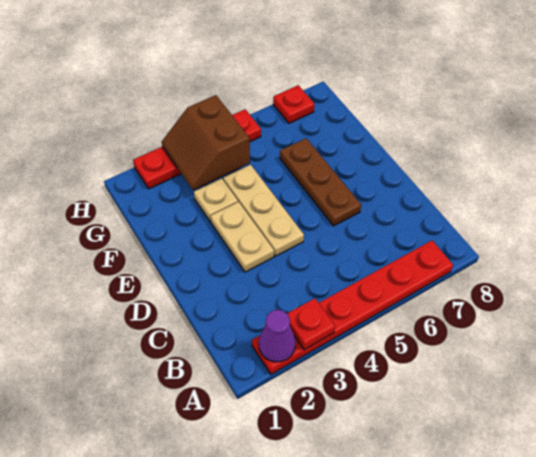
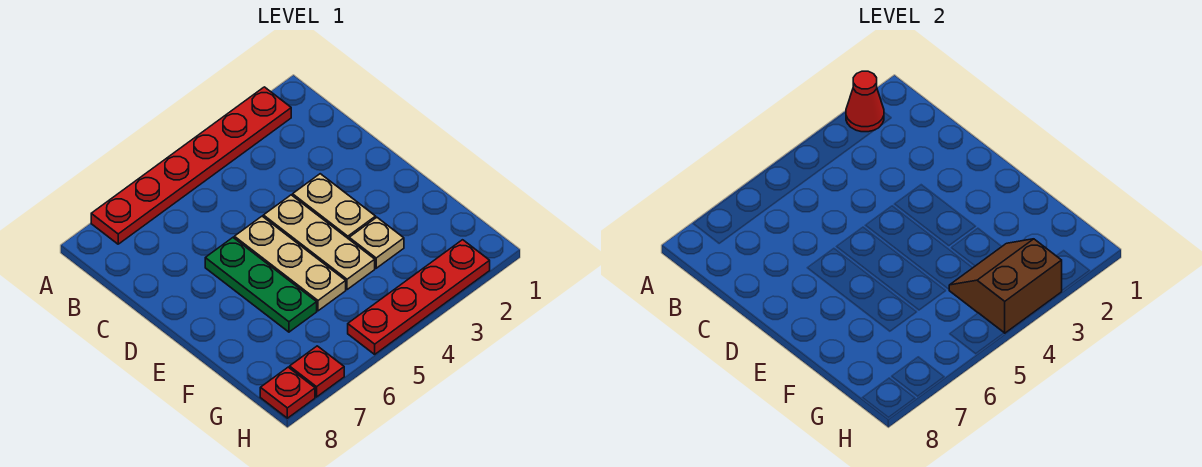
purple 1x1 cone [259,310,295,362] -> red 1x1 cone [846,71,884,132]
red 1x1 plate [287,298,335,349] -> red 1x1 plate moved to [260,367,315,418]
none -> tan 1x3 plate [234,216,346,311]
brown 1x3 plate [280,138,361,226] -> green 1x3 plate [205,238,317,332]
brown 2x2 slope [162,95,250,190] -> brown 2x2 slope turned to [949,239,1062,333]

